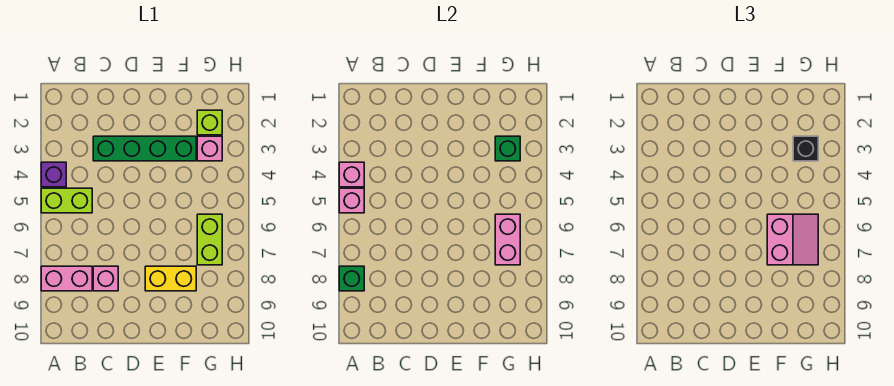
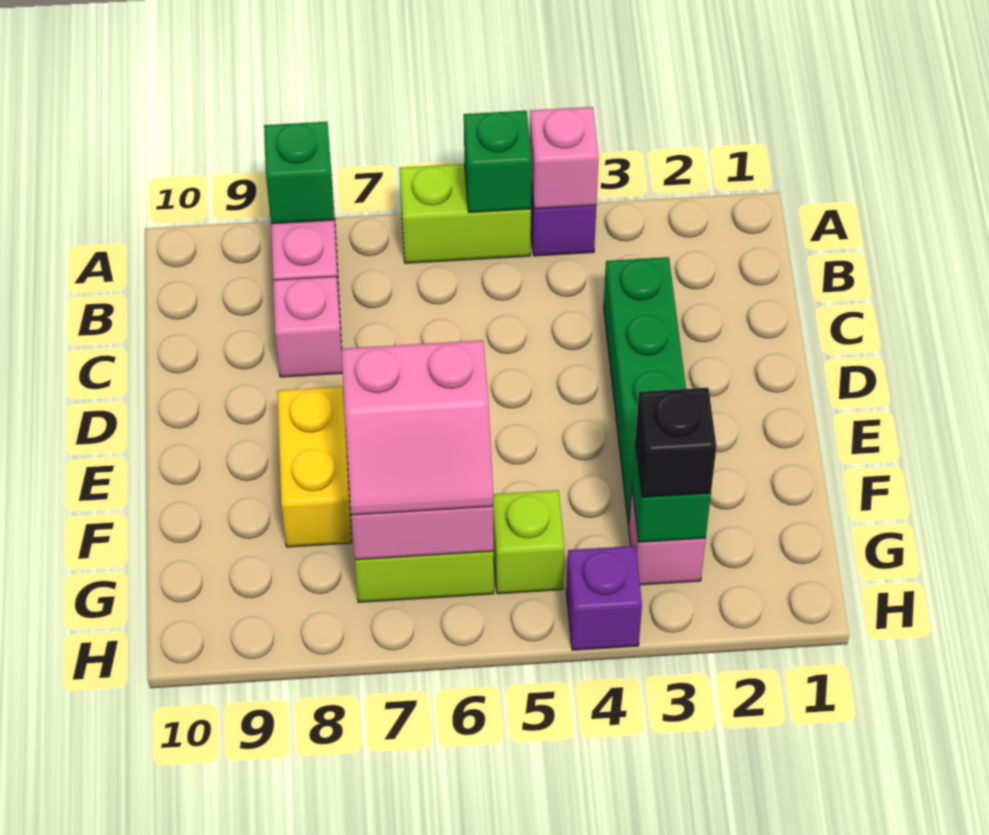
lime 1x2 brick [41,188,92,213] -> lime 1x2 brick turned to [400,164,531,263]
pink 1x1 brick [339,188,364,213] -> green 1x1 brick [464,111,532,212]
lime 1x1 brick [197,110,222,135] -> lime 1x1 brick moved to [493,490,564,594]
none -> purple 1x1 brick [566,546,642,650]

